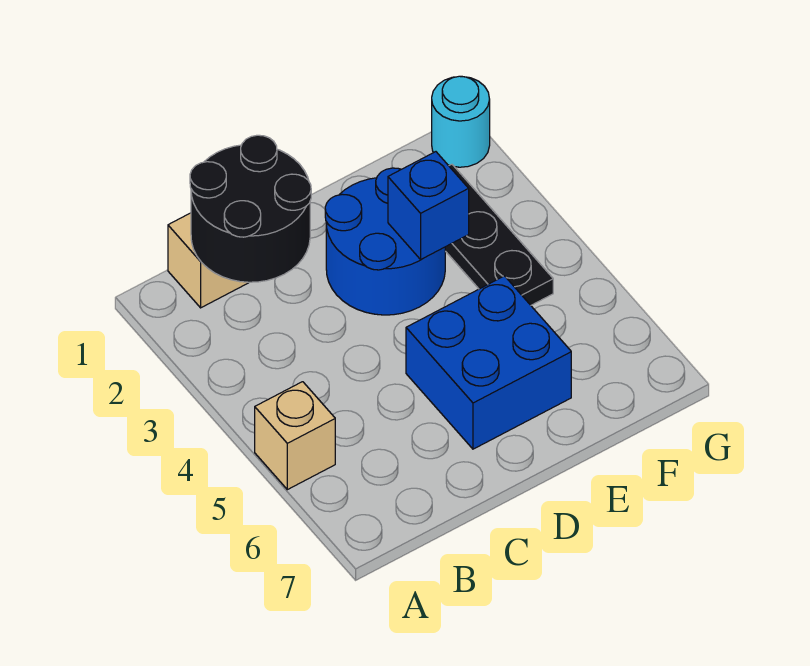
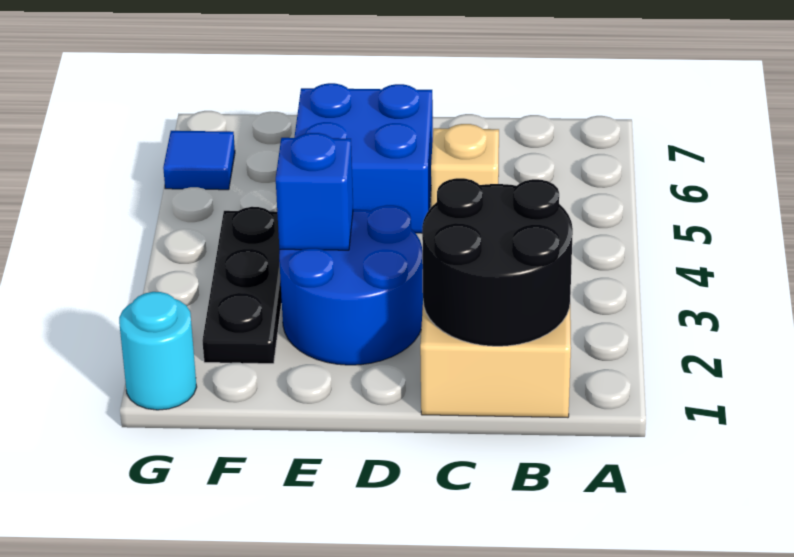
tan 1x1 brick [255,382,335,490] -> tan 1x1 brick moved to [431,124,499,207]
none -> blue 1x1 tile [163,131,235,190]

